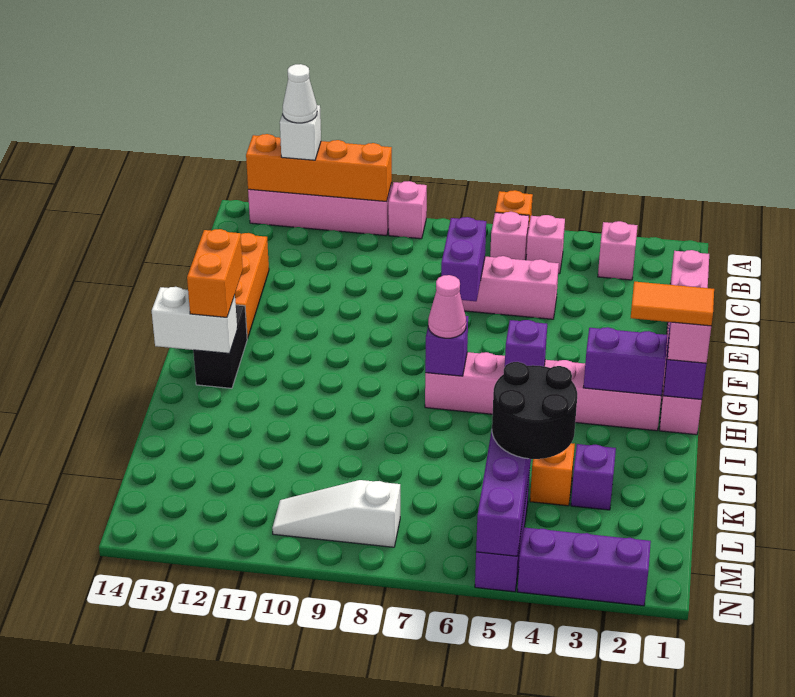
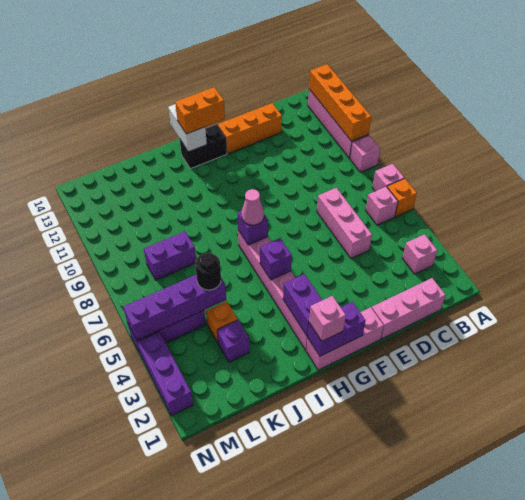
white 1x1 brick [280,105,321,160] -> none
white 1x1 cone [283,64,317,123] -> none
pink 1x1 brick [526,215,565,273] -> pink 1x1 brick moved to [372,164,404,191]
purple 1x2 brick [441,217,486,301] -> purple 1x2 brick moved to [144,231,196,280]
orange 1x2 tile [631,282,714,326] -> none
black 2x2 round brick [492,362,577,459] -> black 1x1 round brick [195,253,221,290]
white 1x3 slope [272,480,400,547] -> none

